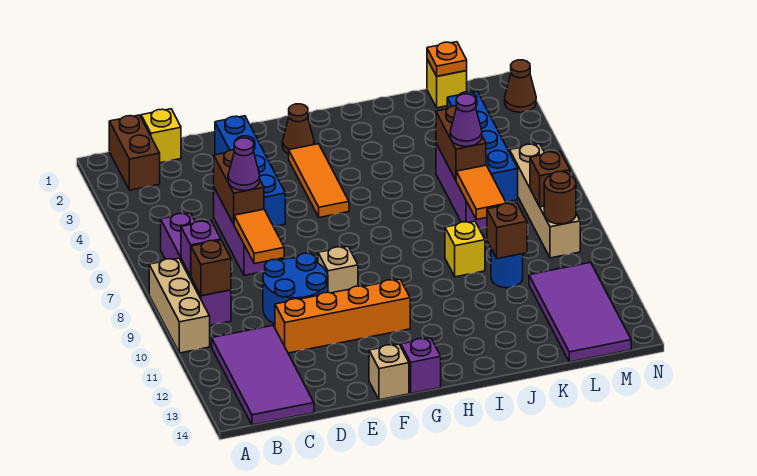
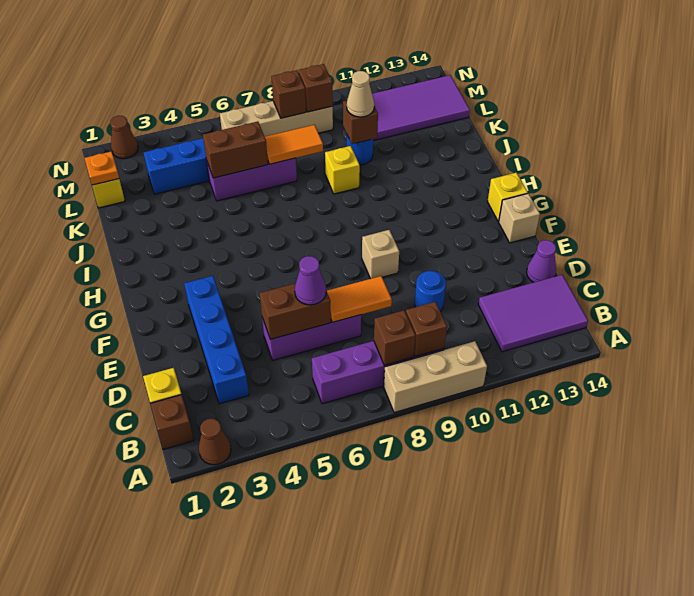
brown 1x2 brick [109,115,160,190] -> brown 1x1 brick [150,395,194,450]
purple 1x1 brick [181,221,221,276] -> brown 1x1 brick [374,310,416,365]
purple 2x4 tile [212,326,314,425] -> purple 2x3 tile [478,275,588,352]
blue 2x2 round brick [263,253,328,324] -> blue 1x1 round brick [415,271,446,312]
orange 1x4 brick [275,279,410,353] -> none
blue 1x4 brick [215,116,285,226] -> blue 1x4 brick turned to [184,276,249,404]
brown 1x1 cone [282,104,314,154] -> brown 1x1 cone moved to [199,419,231,465]
orange 1x3 tile [289,144,349,217] -> none
purple 1x1 brick [401,338,441,393] -> yellow 1x1 brick [488,173,528,222]
purple 1x1 cone [450,94,482,146] -> purple 1x1 cone moved to [527,240,556,282]
none -> tan 1x1 cone [347,71,374,117]
brown 1x1 round brick [544,172,576,224] -> brown 1x1 brick [299,64,333,112]

